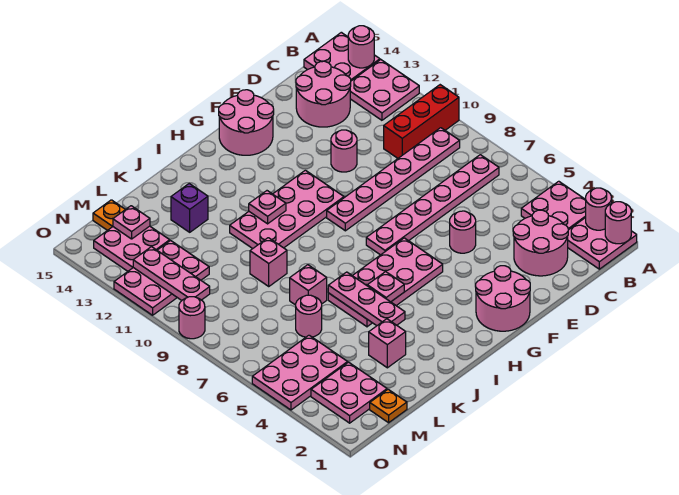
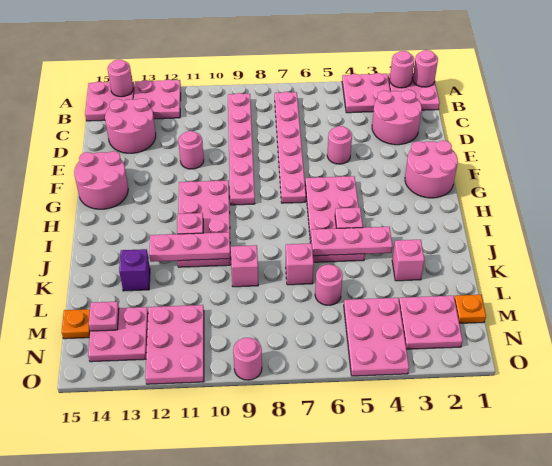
red 1x3 brick [384,85,459,158] -> none
pink 1x3 plate [133,247,210,300] -> pink 1x3 plate moved to [149,232,230,262]

